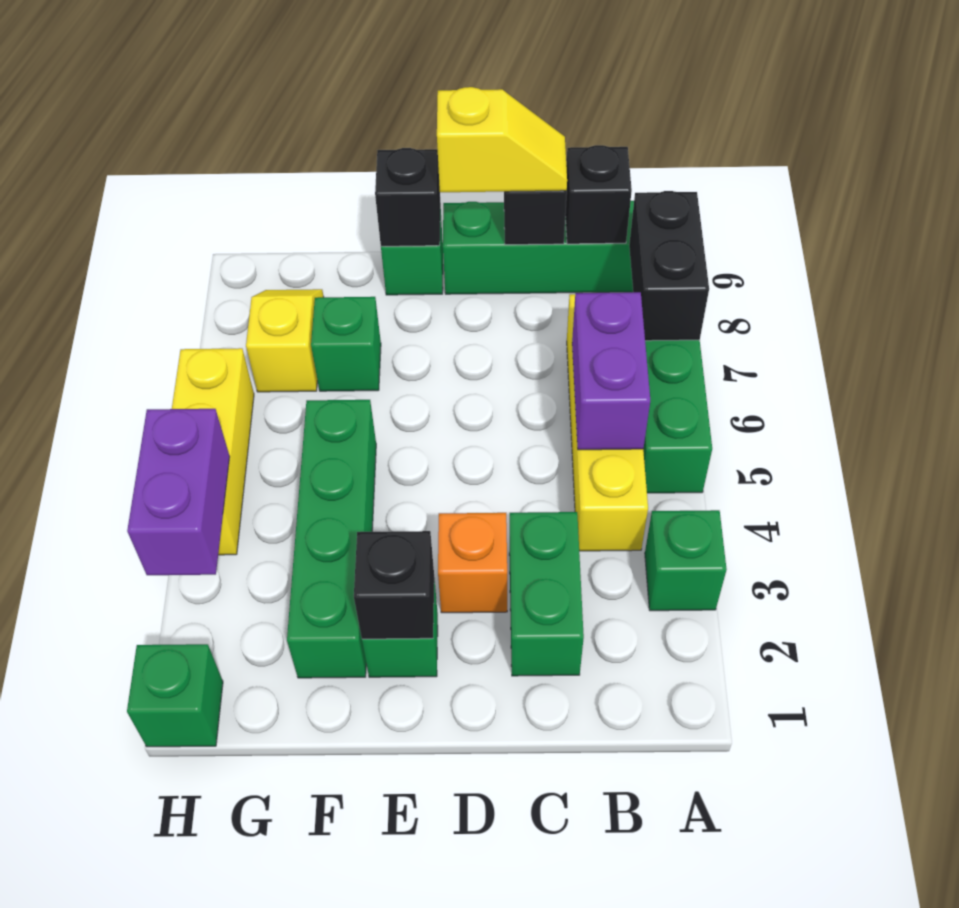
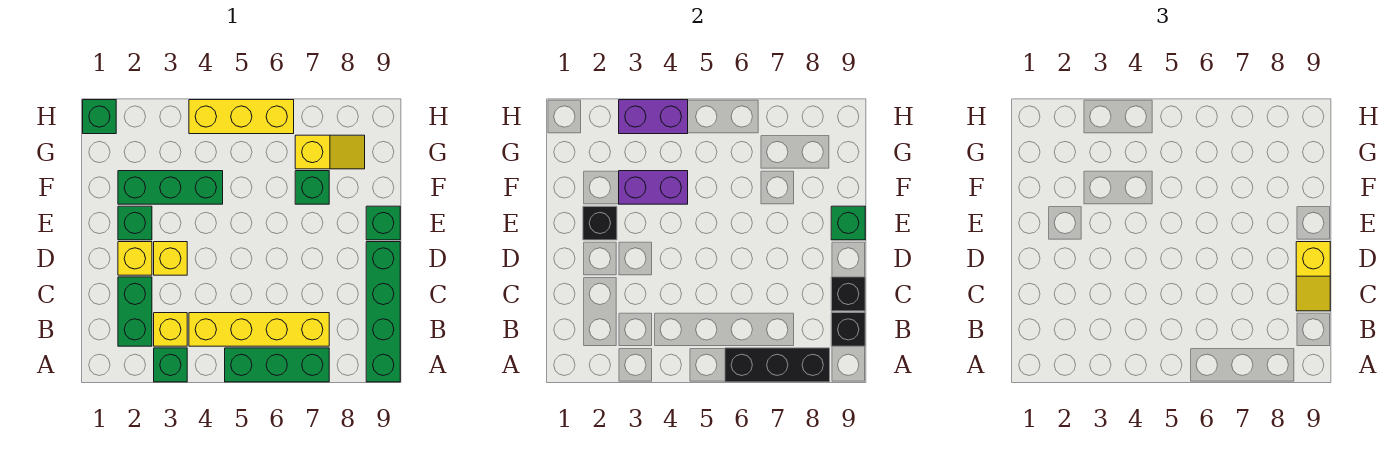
black 1x2 brick [629,191,709,341] -> black 1x3 brick [725,348,830,382]
none -> yellow 1x1 brick [154,313,187,346]
purple 1x2 brick [572,292,650,450] -> purple 1x2 brick moved to [619,171,688,204]
green 1x2 brick [509,512,584,676] -> green 1x2 brick turned to [118,277,152,346]
none -> yellow 1x1 brick [118,242,152,275]
orange 1x1 brick [438,513,507,613] -> yellow 1x1 brick [154,242,187,275]
black 1x1 brick [375,148,440,246] -> green 1x1 brick [831,206,865,240]
green 1x4 brick [287,400,376,678] -> green 1x3 brick [118,171,223,204]

